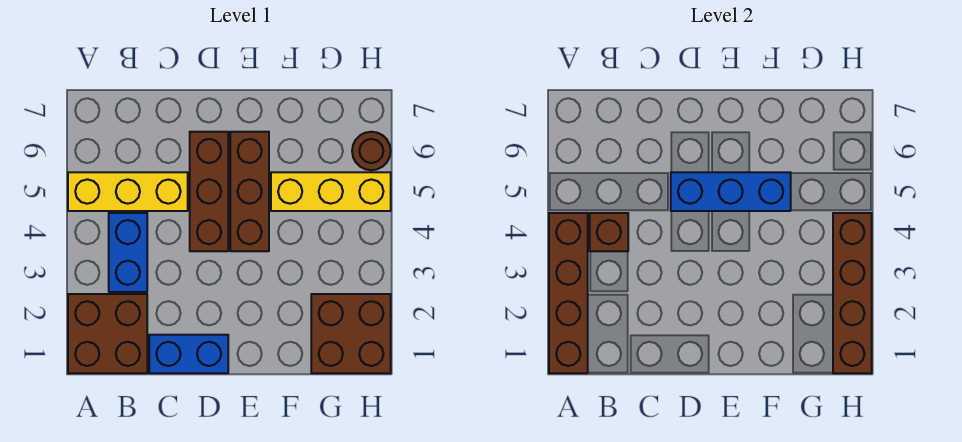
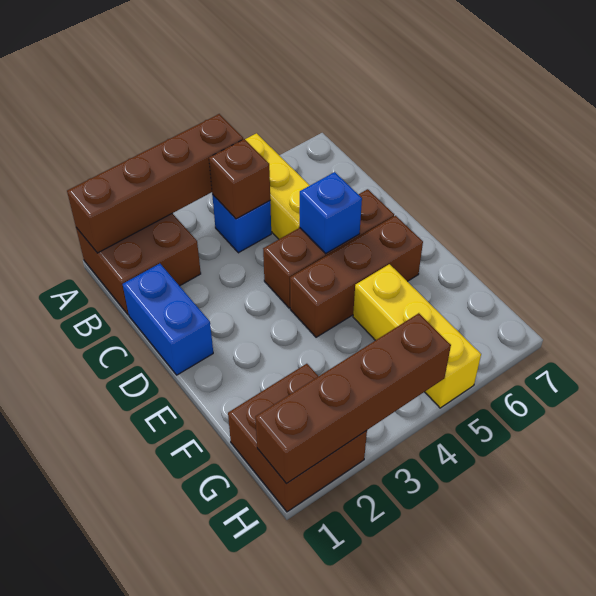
blue 1x2 brick [109,213,147,292] -> blue 1x1 brick [212,194,271,253]
blue 1x3 brick [671,172,791,211] -> blue 1x1 brick [300,172,362,254]
brown 1x1 round brick [352,132,391,170] -> none

